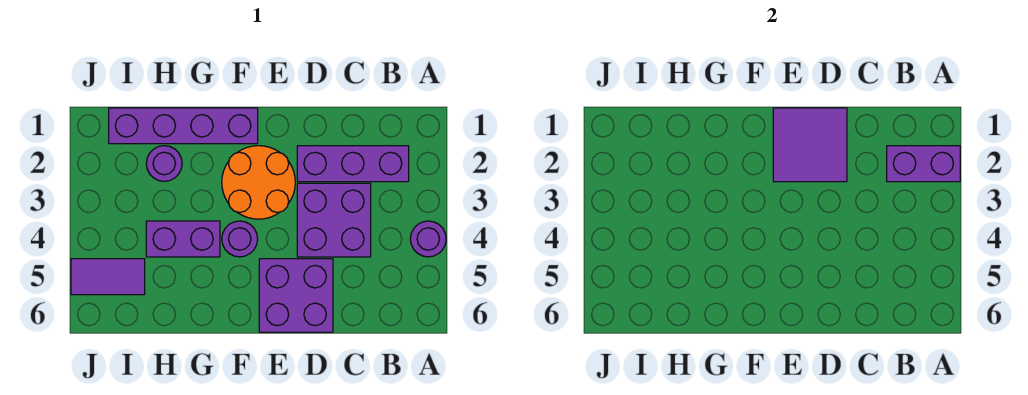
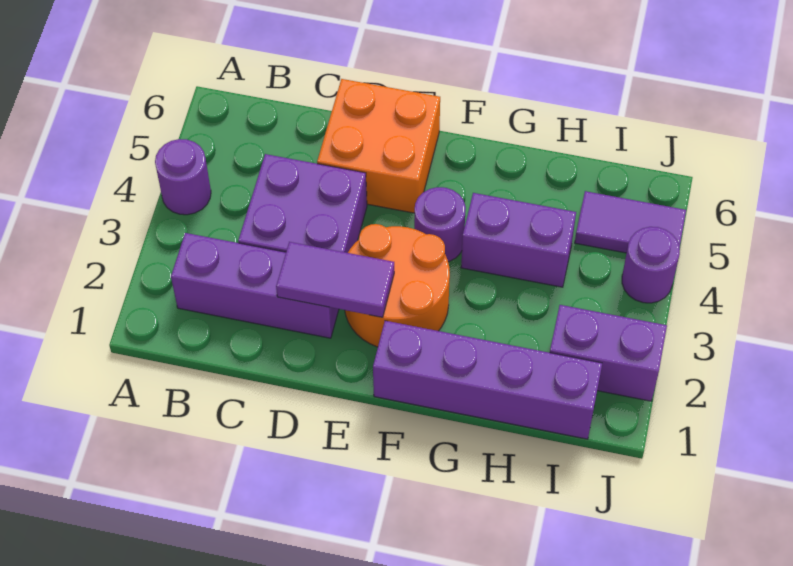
purple 1x2 brick [887,146,960,182] -> purple 1x2 brick moved to [550,305,667,401]
purple 2x2 tile [773,108,847,182] -> purple 1x2 tile [276,242,394,317]
purple 2x2 brick [259,259,333,332] -> orange 2x2 brick [317,79,440,213]
purple 1x1 round brick [146,146,182,181] -> purple 1x1 round brick moved to [622,227,680,303]

